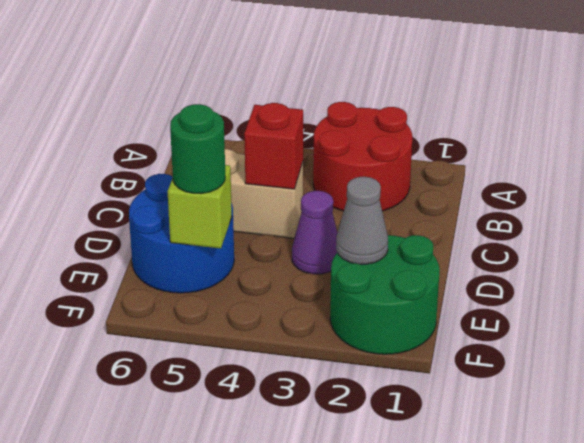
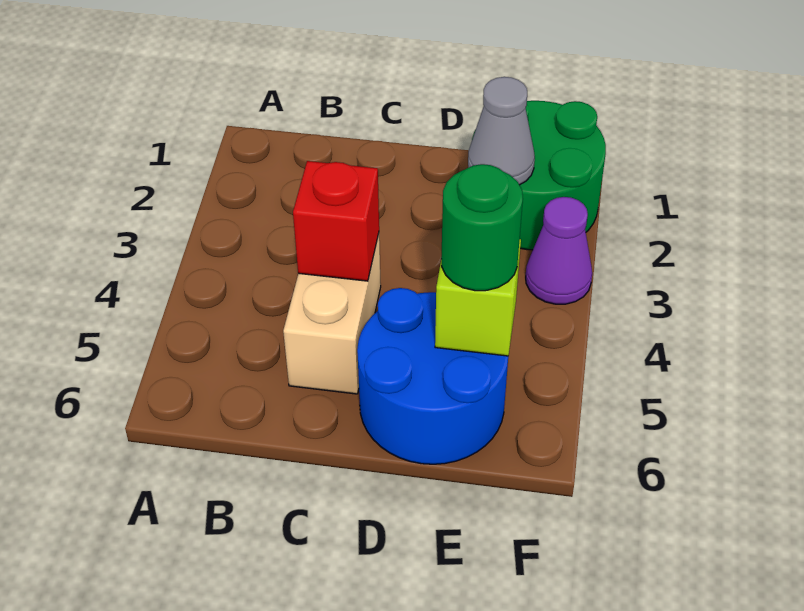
red 2x2 round brick [313,102,412,211] -> none
purple 1x1 cone [292,191,337,274] -> purple 1x1 cone moved to [526,197,592,304]

